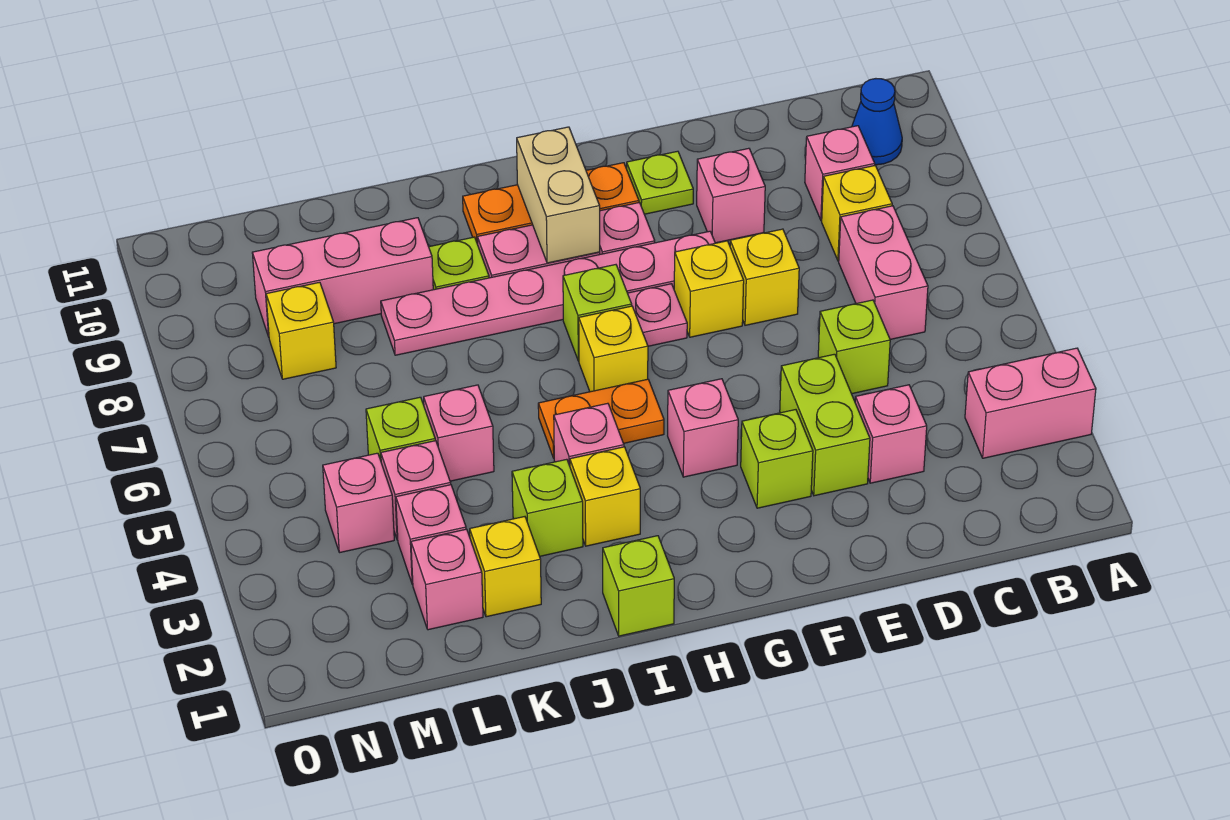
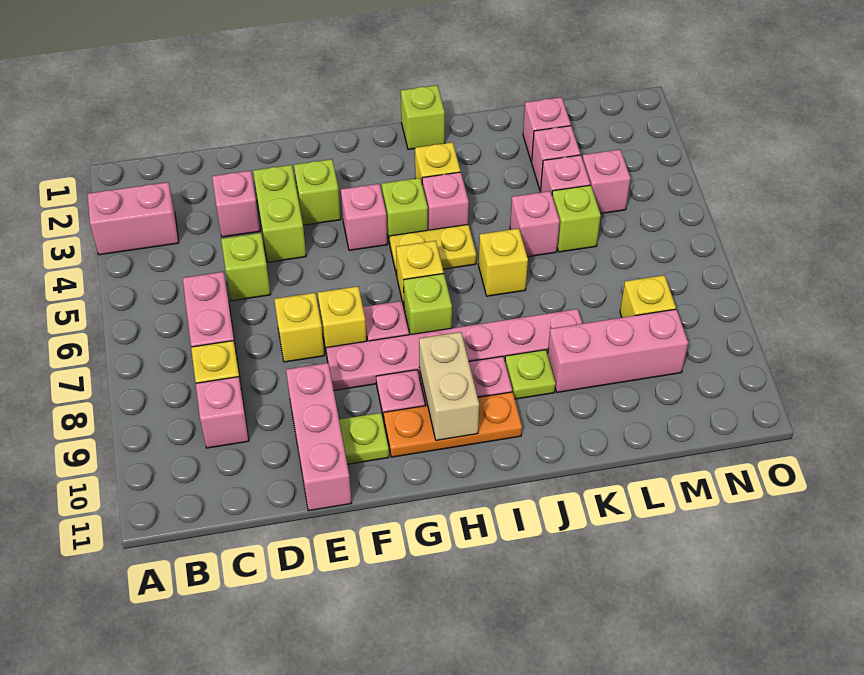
blue 1x1 cone [852,79,902,165] -> none
pink 1x1 brick [697,148,765,243] -> pink 1x3 brick [286,363,352,511]
orange 1x2 plate [538,379,664,458] -> yellow 1x2 plate [389,225,476,276]
lime 1x1 brick [512,459,583,556] -> lime 1x1 brick moved to [382,178,428,244]
yellow 1x1 brick [470,517,541,617] -> yellow 1x1 brick moved to [478,228,528,296]

